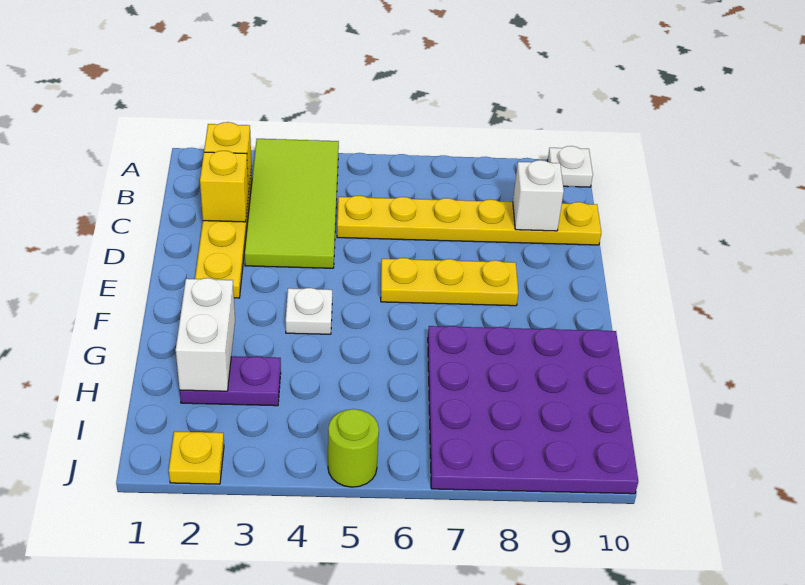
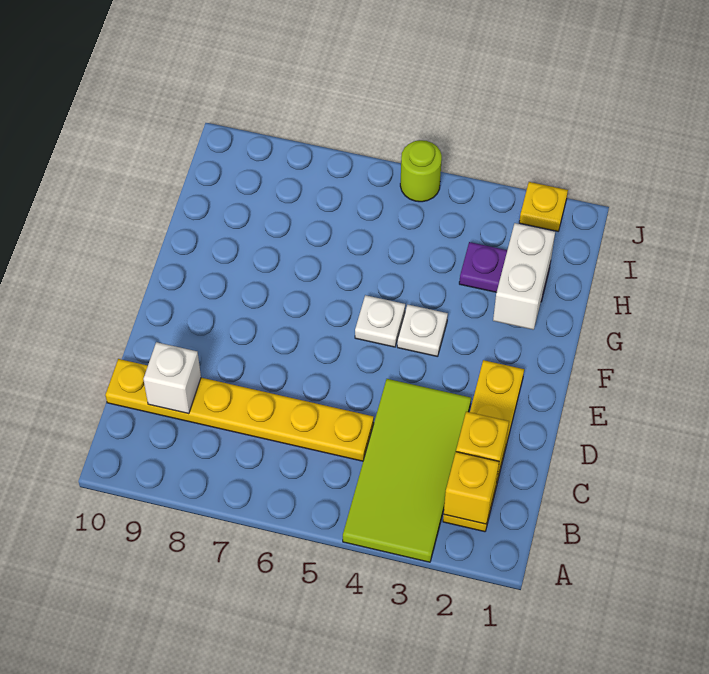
white 1x1 plate [548,146,593,187] -> white 1x1 plate moved to [355,295,405,347]
yellow 1x3 plate [381,258,518,306] -> none
purple 4x4 plate [428,326,638,494] -> none

